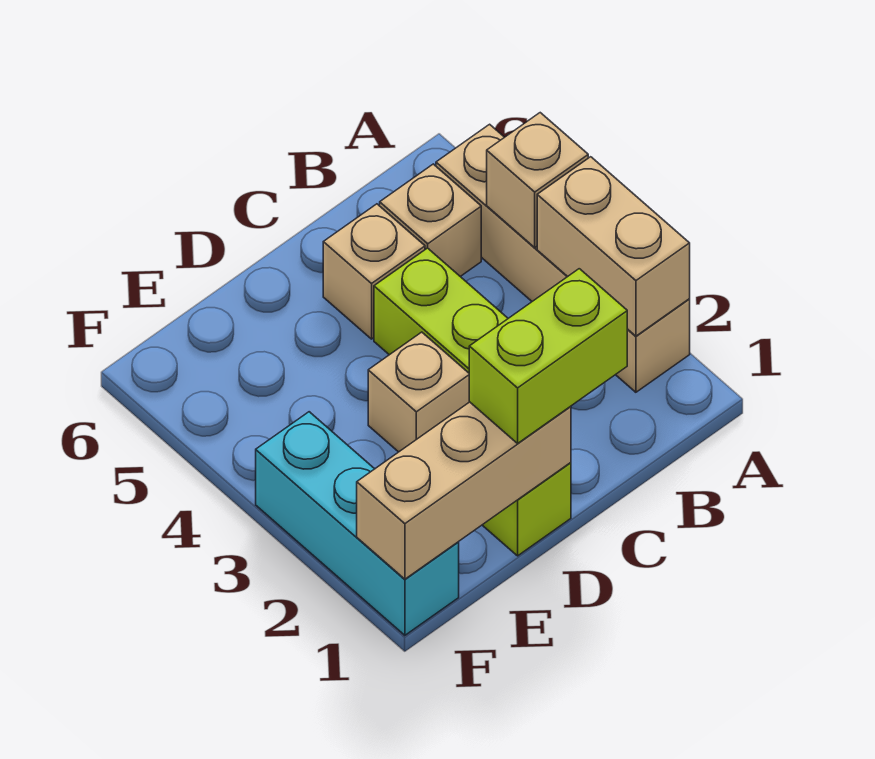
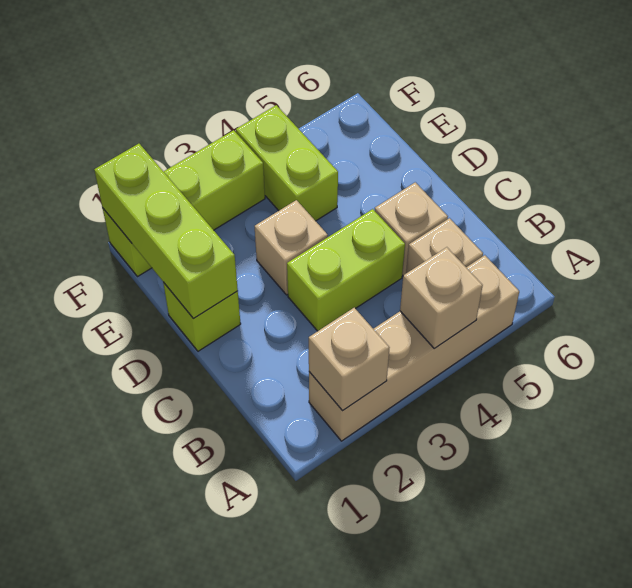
tan 1x2 brick [537,157,690,336] -> tan 1x1 brick [309,308,389,411]
lime 1x2 brick [469,269,627,443] -> lime 1x2 brick moved to [236,105,338,221]
tan 1x3 brick [357,402,571,579] -> lime 1x3 brick [94,144,238,319]
cyan 1x3 brick [256,412,459,635] -> lime 1x3 brick [103,130,265,277]

